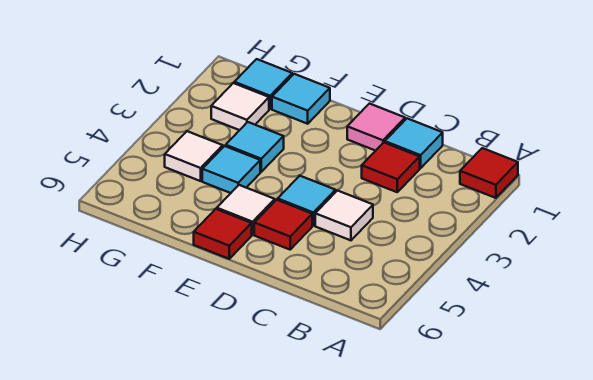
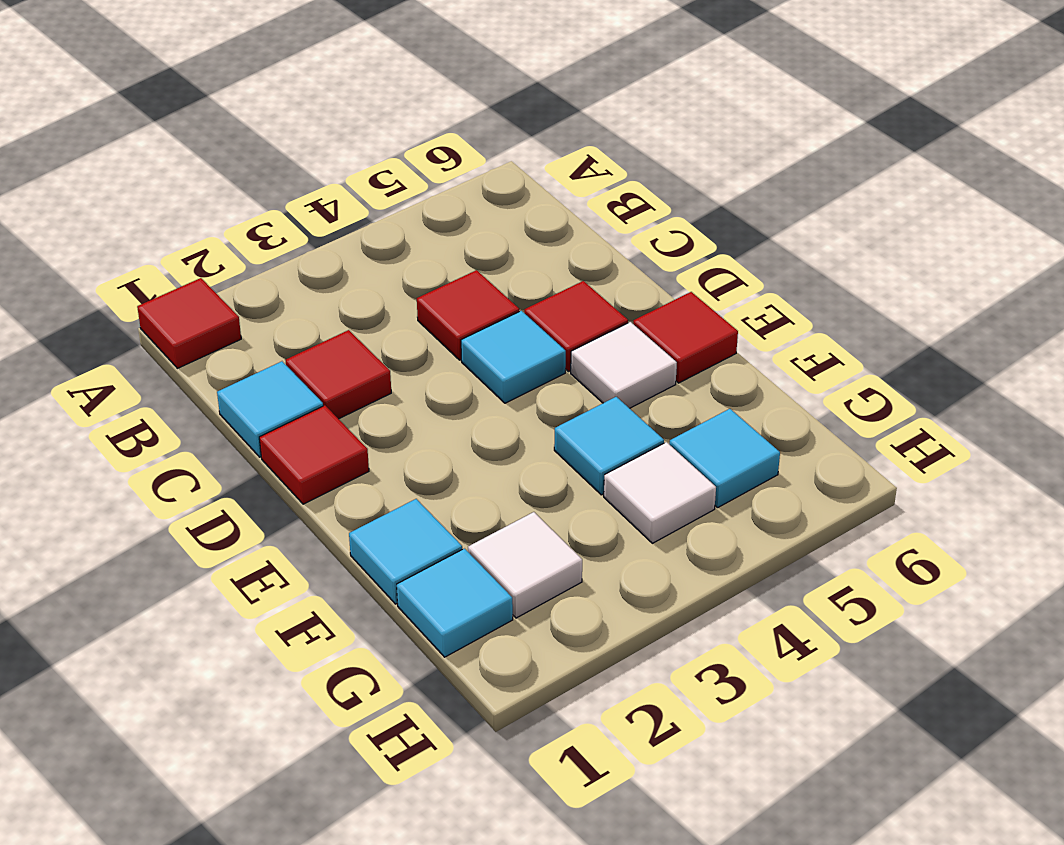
white 1x1 tile [315,191,373,240] -> red 1x1 tile [417,270,519,360]
pink 1x1 tile [347,104,405,151] -> red 1x1 tile [259,405,369,504]
cyan 1x1 tile [226,122,284,172] -> cyan 1x1 tile moved to [669,409,780,508]

